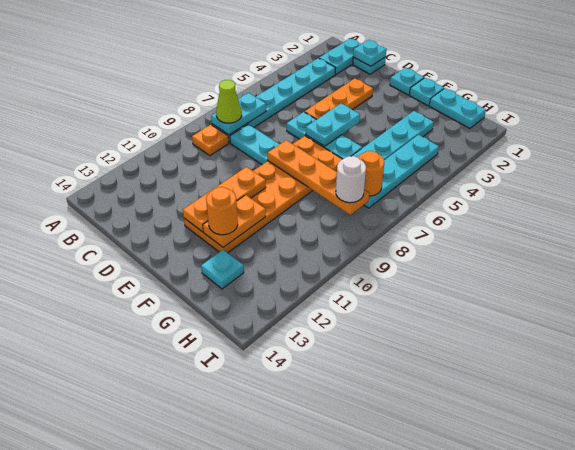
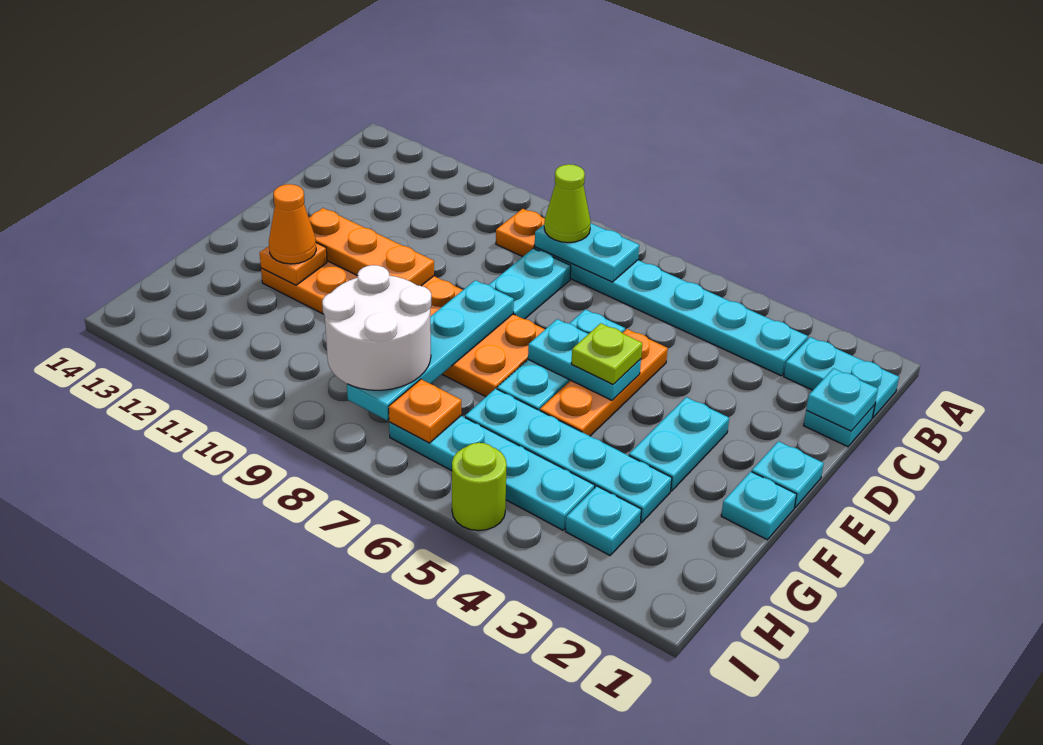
orange 1x3 plate [305,78,373,119] -> orange 1x3 plate turned to [540,329,668,436]
none -> lime 1x1 plate [571,323,642,384]
orange 1x4 plate [268,140,369,215] -> cyan 1x4 plate [347,280,514,420]
orange 1x2 plate [203,195,266,247] -> orange 1x1 plate [260,243,327,285]
orange 1x1 round brick [206,187,238,235] -> orange 1x1 cone [269,184,316,264]
cyan 1x2 plate [429,88,486,128] -> cyan 1x2 plate moved to [629,397,729,491]
cyan 1x1 plate [201,250,244,289] -> cyan 1x1 plate moved to [565,486,641,555]
orange 1x1 round brick [358,151,384,196] -> orange 1x1 plate [389,379,461,443]
white 1x1 round brick [336,156,366,203] -> white 2x2 round brick [322,265,431,390]
none -> lime 1x1 round brick [452,443,507,531]

